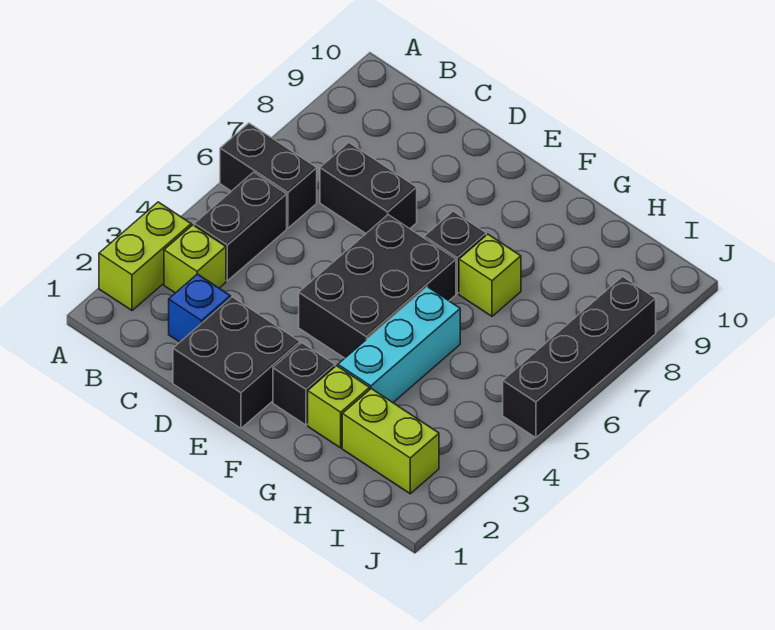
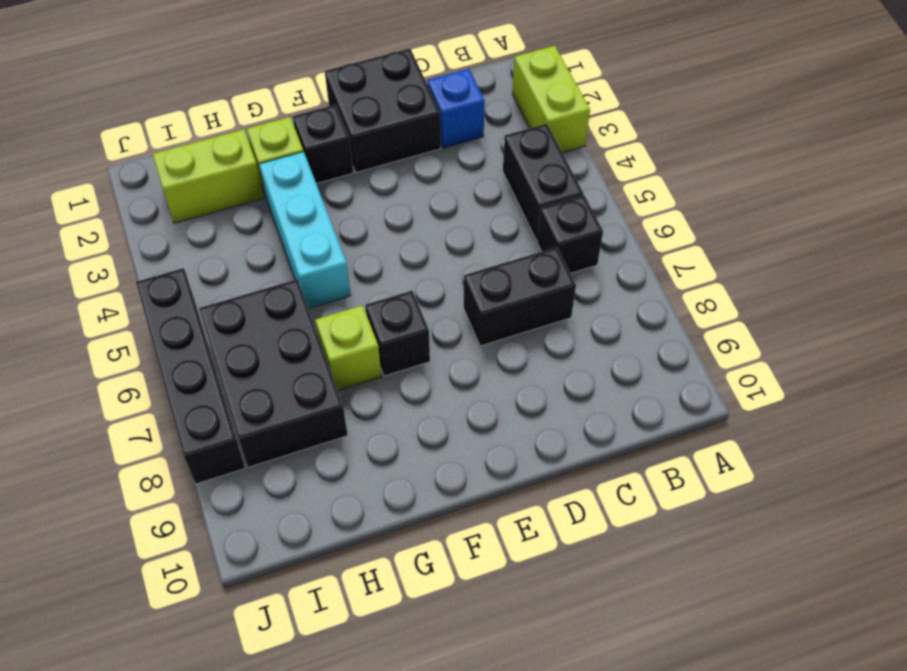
black 1x2 brick [220,123,317,228] -> black 1x1 brick [537,195,603,273]
lime 1x1 brick [164,225,226,293] -> none
black 2x3 brick [299,215,456,358] -> black 2x3 brick moved to [199,279,348,467]

